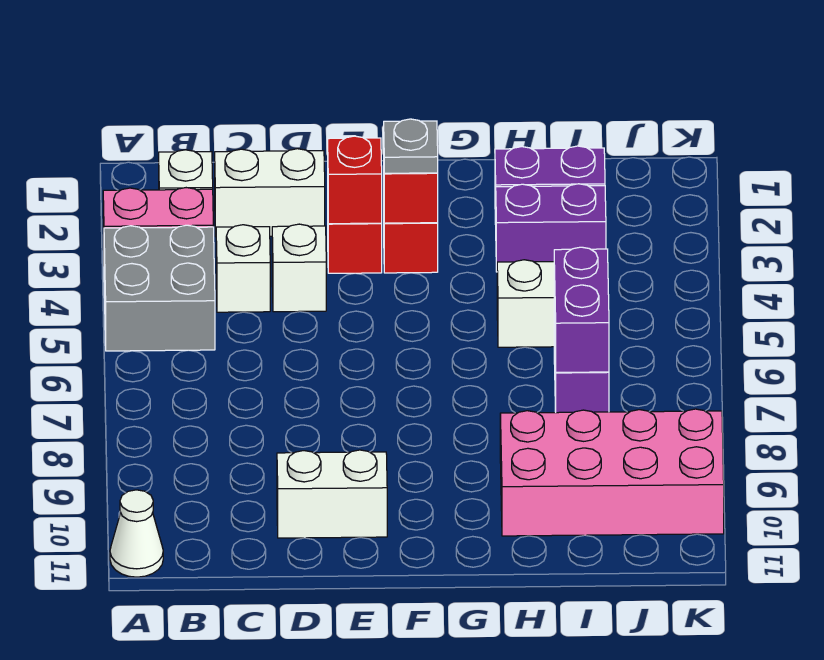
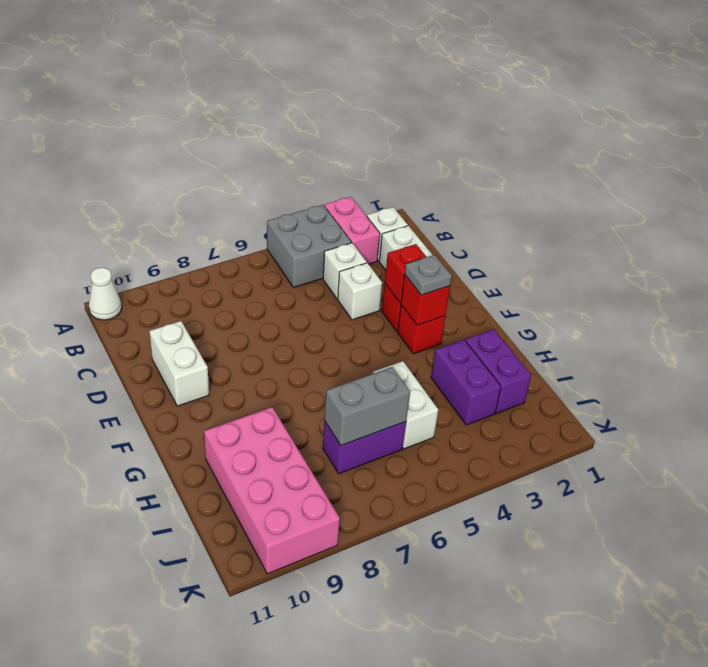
purple 1x2 brick [554,247,609,372] -> grey 1x2 brick [324,367,410,446]

